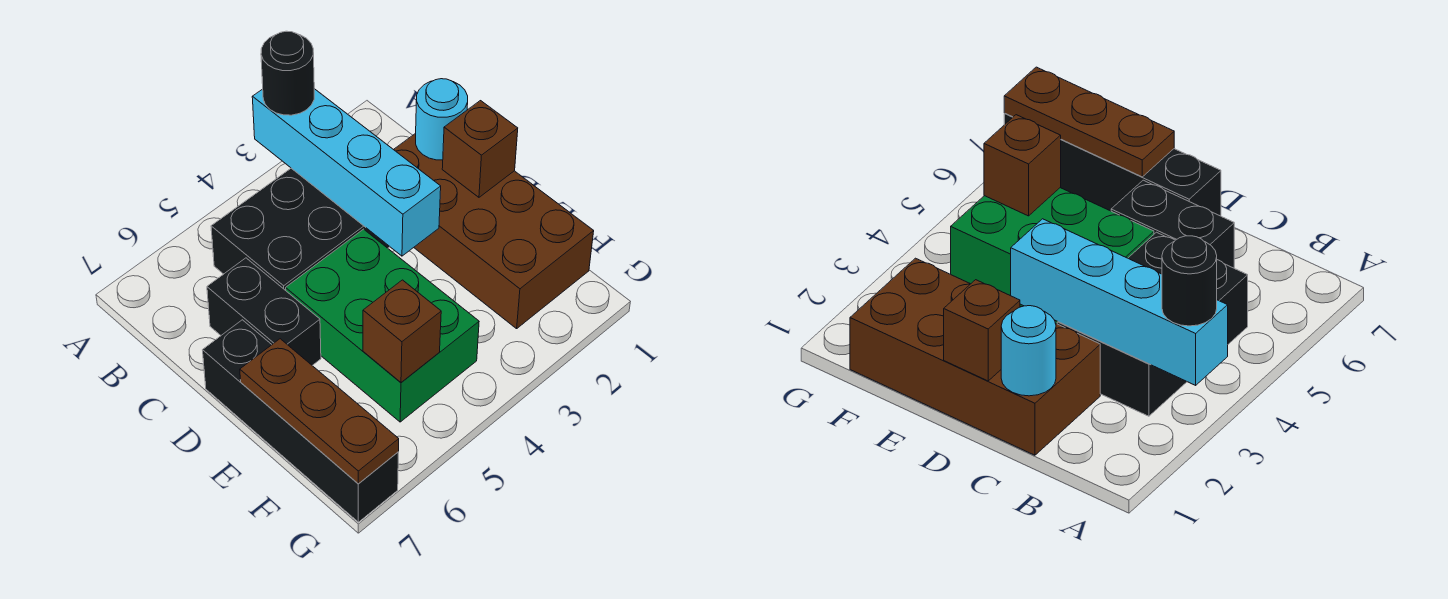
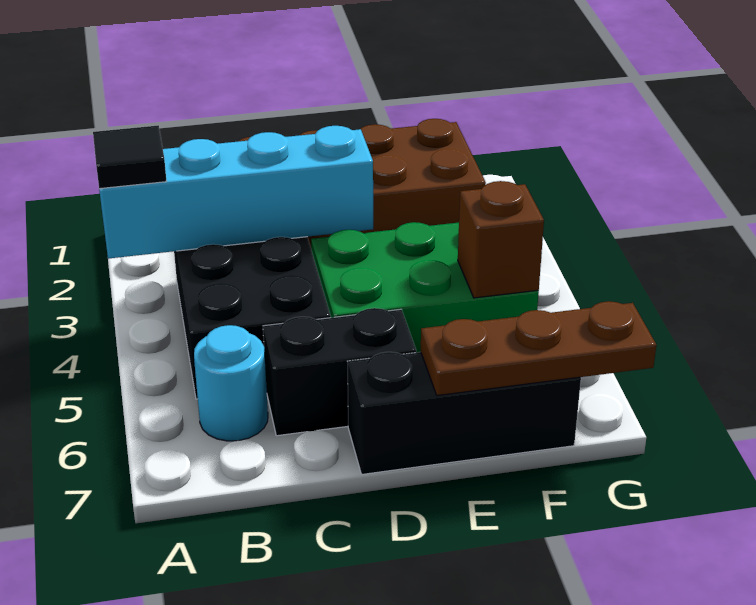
black 1x1 round brick [261,31,314,115] -> black 1x1 tile [93,125,166,189]
cyan 1x1 round brick [416,79,468,160] -> cyan 1x1 round brick moved to [194,325,268,441]
brown 1x1 brick [442,101,518,197] -> none
black 1x4 brick [203,320,398,522] -> black 1x3 brick [348,352,581,474]

